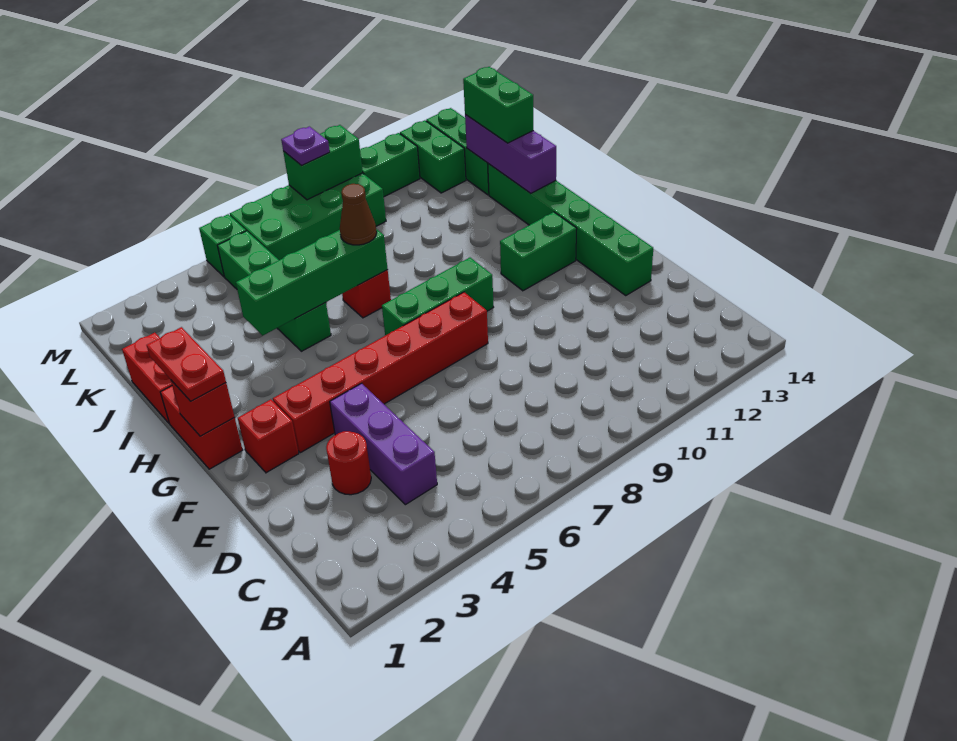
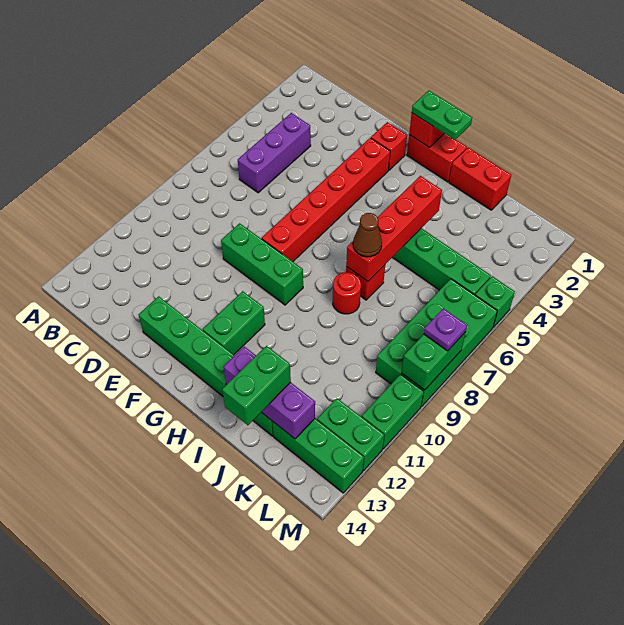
purple 1x3 brick [330,383,437,505] -> purple 1x3 brick turned to [238,113,311,193]
red 1x1 round brick [326,431,371,495] -> red 1x1 round brick moved to [333,272,361,314]
red 1x2 plate [147,327,226,401] -> green 1x2 plate [412,91,472,140]
green 1x3 brick [382,258,494,335] -> green 1x3 brick turned to [221,223,303,305]
green 1x4 brick [236,229,388,335] -> red 1x4 brick [346,176,442,281]
green 1x2 brick [463,67,533,143] -> green 1x2 brick turned to [222,346,291,425]

